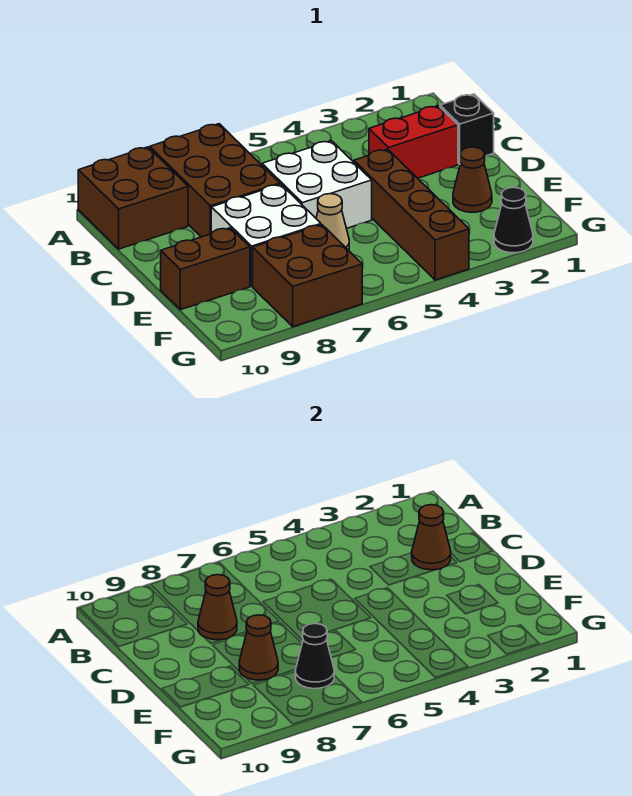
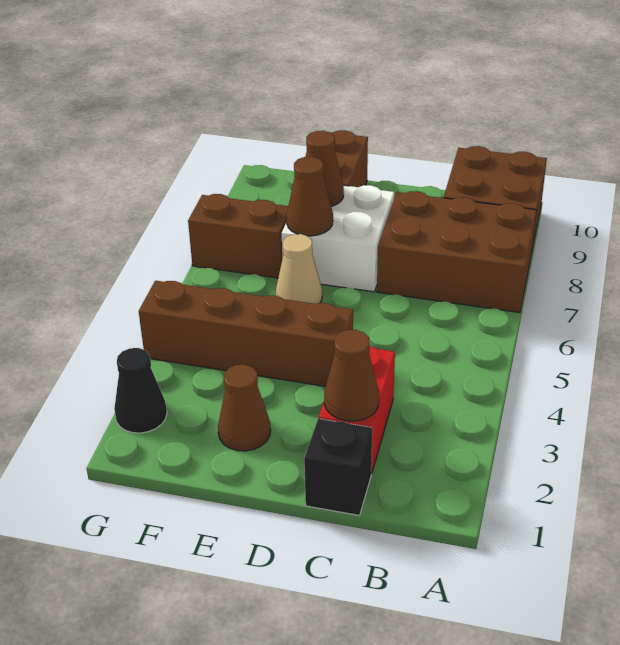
white 2x2 brick [262,141,372,228] -> none
brown 1x1 cone [198,575,237,640] -> brown 1x1 cone moved to [286,157,333,236]
brown 2x2 brick [253,225,362,327] -> brown 1x2 brick [188,194,288,278]
black 1x1 cone [295,624,334,689] -> none

